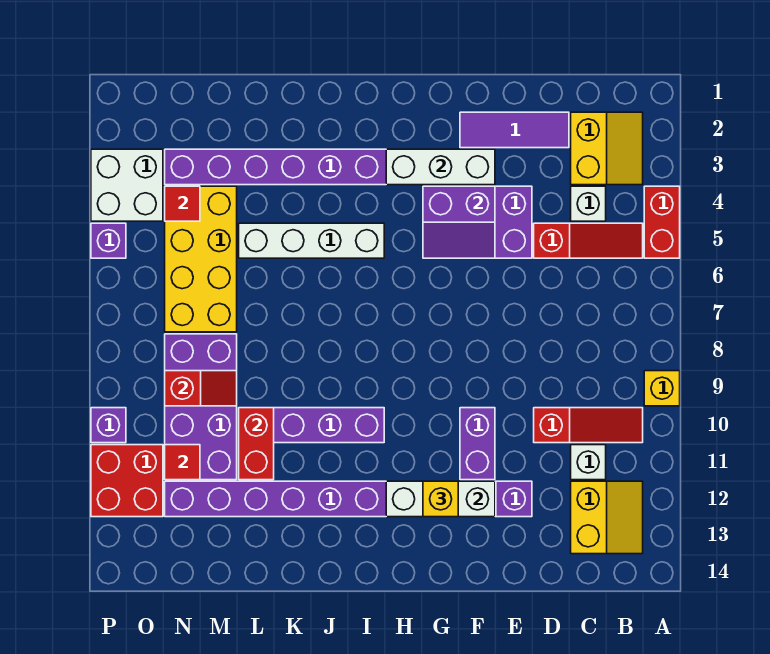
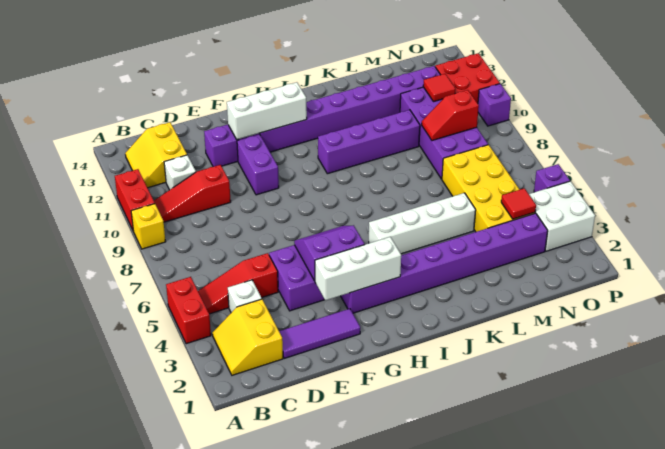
yellow 1x1 brick [423,481,458,517] -> none
red 1x2 brick [239,408,274,480] -> red 1x2 brick moved to [115,169,155,230]

